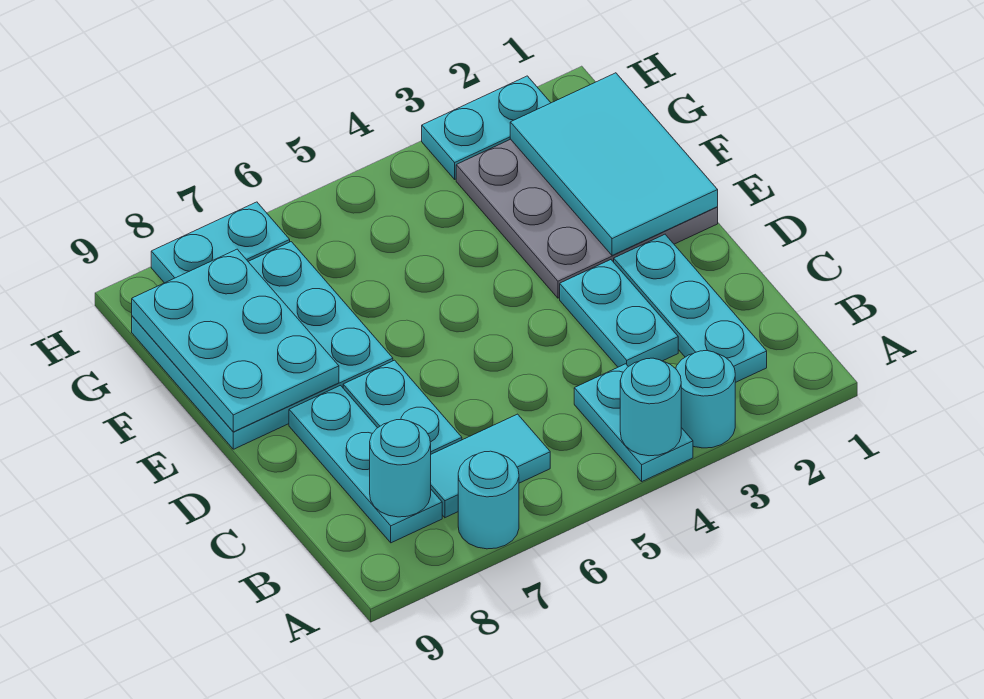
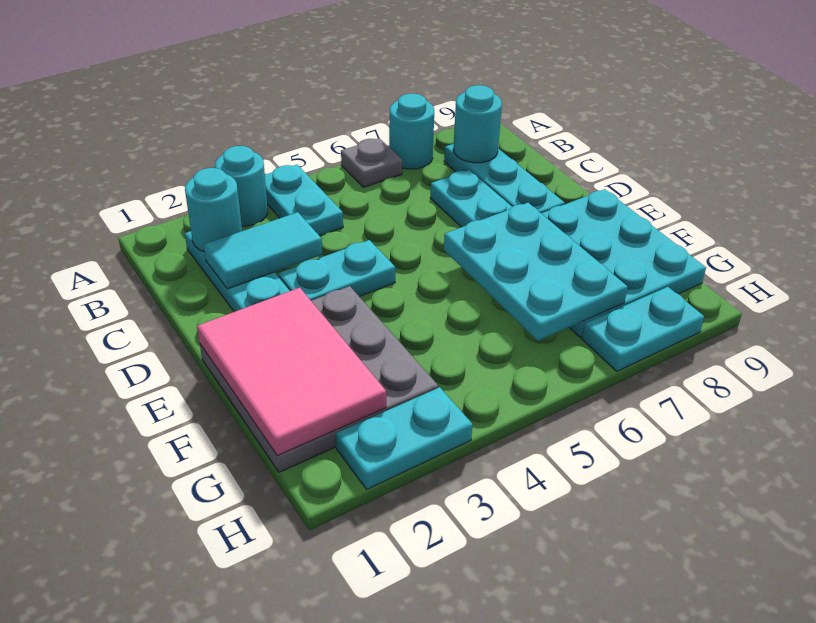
cyan 1x1 round brick [620,358,681,456] -> cyan 1x1 round brick moved to [185,168,242,252]
none -> grey 1x1 plate [341,138,402,187]
cyan 1x2 tile [431,414,550,518] -> cyan 1x2 tile moved to [204,212,322,289]
cyan 1x2 plate [560,260,678,367] -> cyan 1x2 plate turned to [278,240,395,301]
cyan 2x3 tile [510,73,718,255] -> pink 2x3 tile [197,288,386,455]
cyan 2x3 plate [132,249,339,432] -> cyan 2x3 plate moved to [444,203,628,341]

